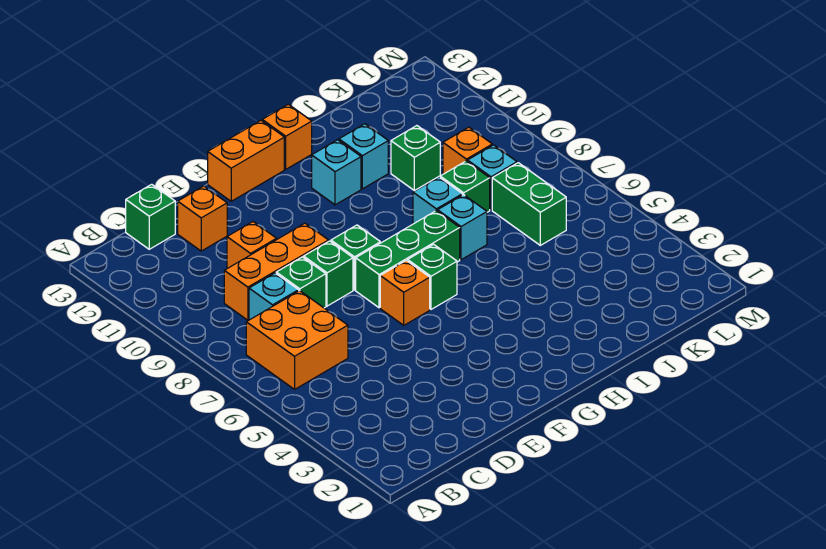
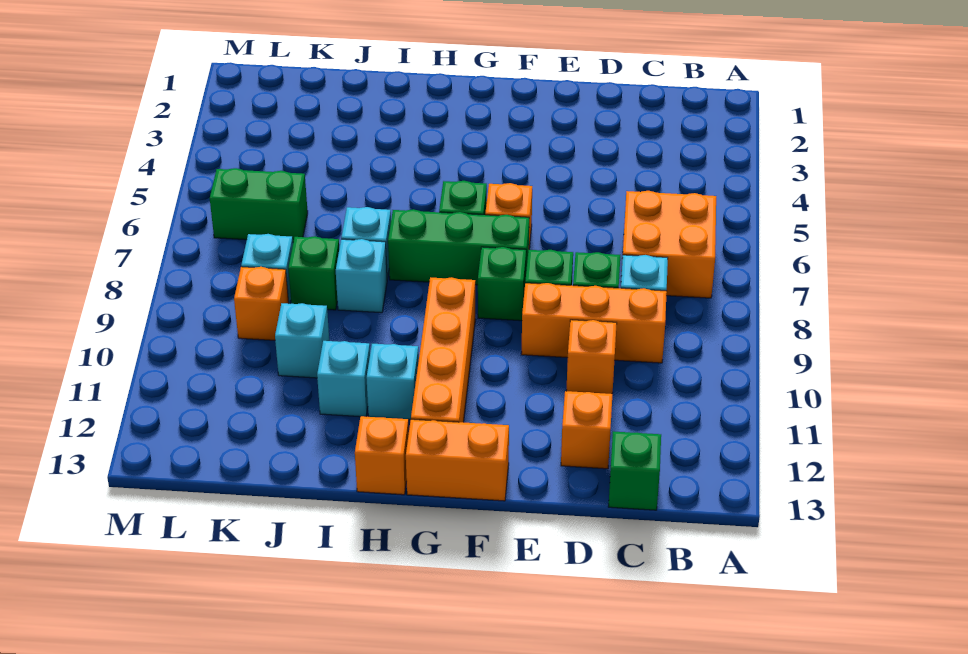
none -> orange 1x4 brick [411,277,475,422]
green 1x1 brick [391,126,440,191] -> cyan 1x1 brick [275,303,329,378]
green 1x2 brick [492,163,566,245] -> green 1x2 brick turned to [210,168,308,242]

